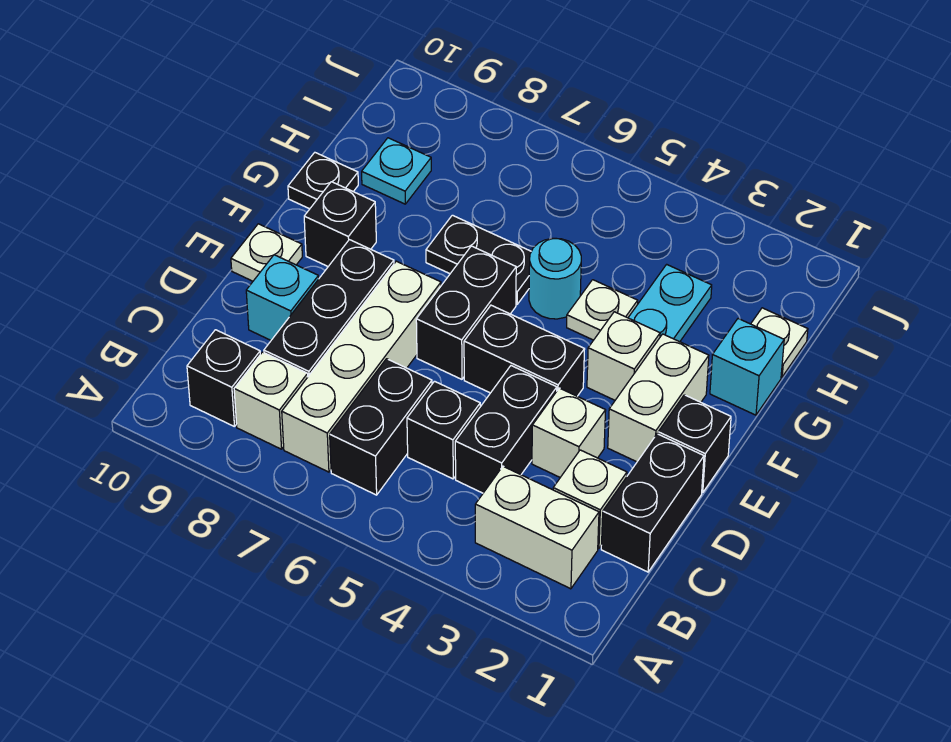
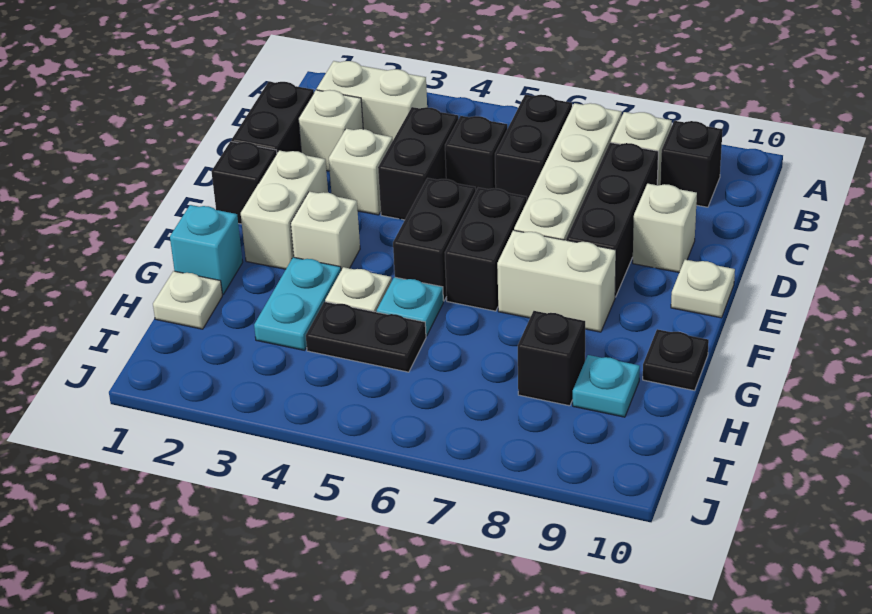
cyan 1x1 brick [246,255,319,340] -> white 1x1 brick [633,184,697,272]
black 1x2 brick [464,305,585,396] -> black 1x2 brick turned to [393,178,476,301]
none -> white 1x2 brick [497,230,616,332]
black 1x1 brick [304,182,376,266] -> black 1x1 brick moved to [518,311,585,406]
cyan 1x1 round brick [529,238,581,319] -> cyan 1x1 plate [377,277,443,336]
black 1x2 plate [426,215,531,305] -> black 1x2 plate moved to [306,302,426,372]

